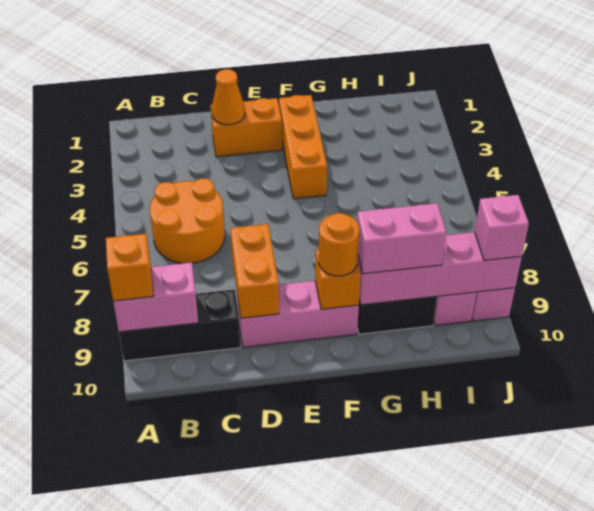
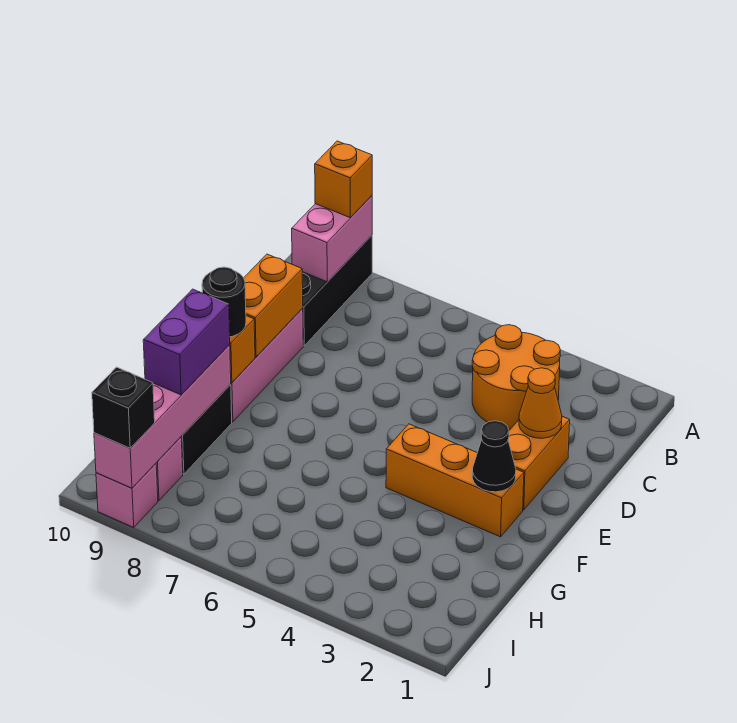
orange 2x2 round brick [150,178,225,263] -> orange 2x2 round brick moved to [472,325,560,429]
orange 1x2 brick [231,224,279,318] -> orange 1x2 brick turned to [244,254,303,357]
none -> black 1x1 cone [472,421,516,492]
orange 1x1 round brick [319,213,359,276] -> black 1x1 round brick [202,267,246,337]
pink 1x2 brick [357,203,446,274] -> purple 1x2 brick [143,289,230,395]
pink 1x1 brick [475,195,529,261] -> black 1x1 brick [92,367,155,448]

